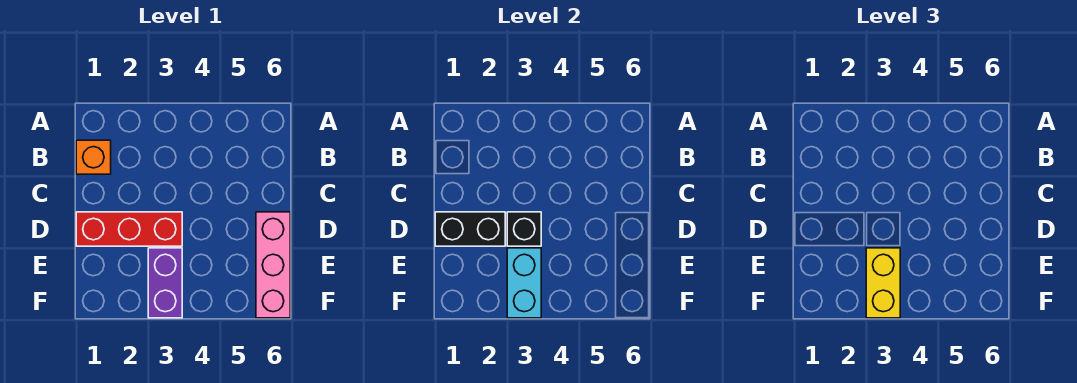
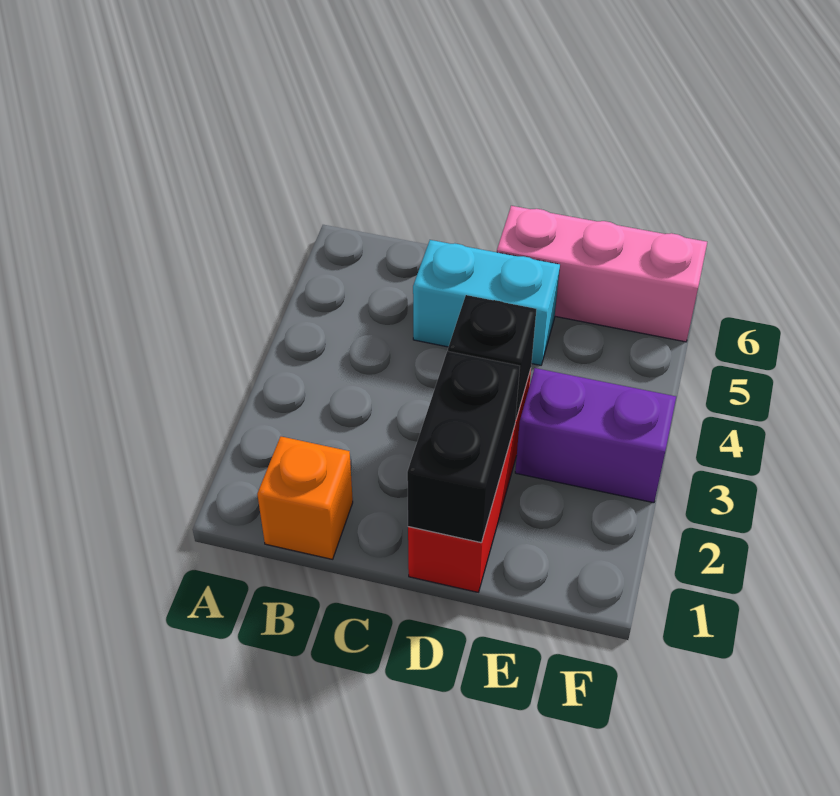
cyan 1x2 brick [507,248,541,318] -> cyan 1x2 brick moved to [413,240,560,365]
yellow 1x2 brick [866,248,900,318] -> none

